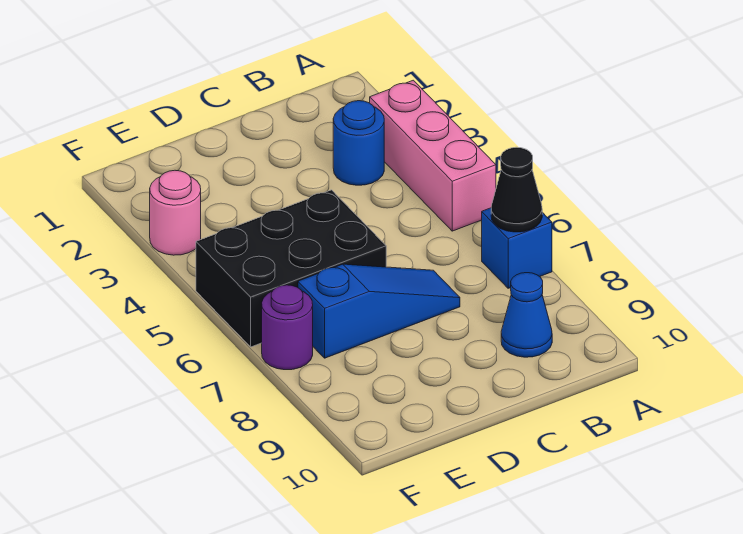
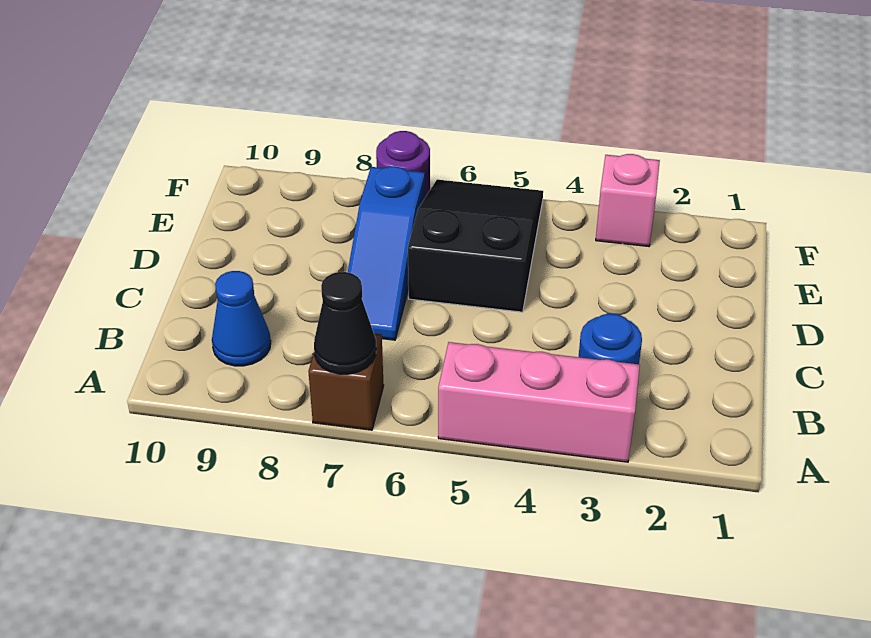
blue 1x1 brick [482,208,552,288] -> brown 1x1 brick [308,333,384,430]
black 2x3 brick [196,190,386,347] -> black 2x3 slope [408,180,543,312]
pink 1x1 round brick [150,170,201,255] -> pink 1x1 brick [596,154,660,246]

